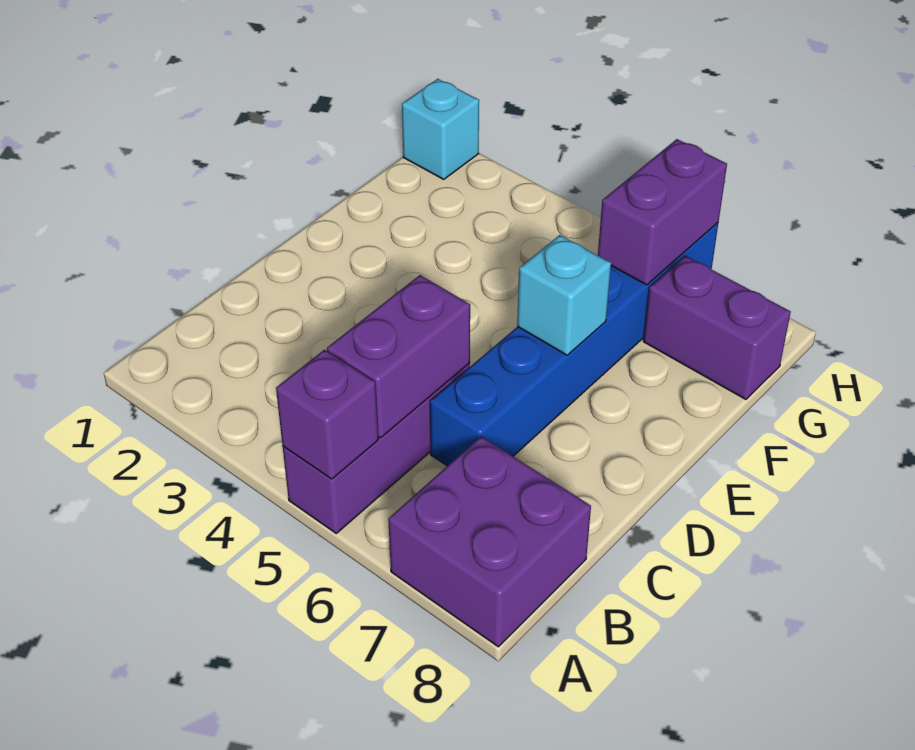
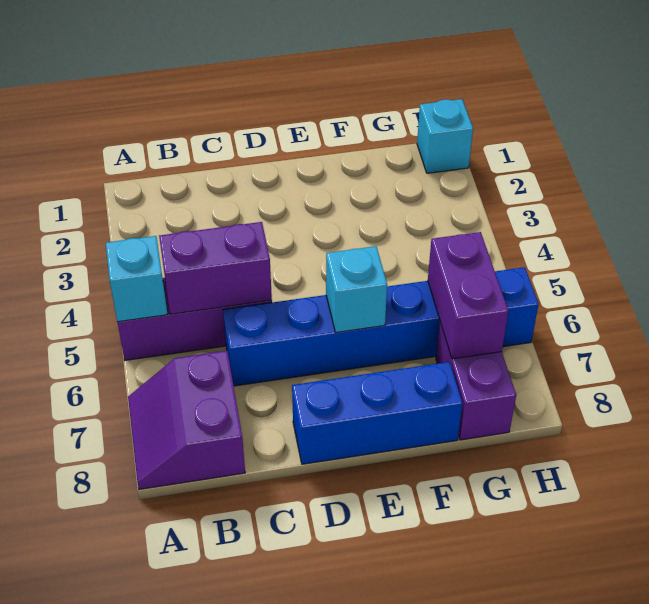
purple 1x1 brick [276,350,378,479] -> cyan 1x1 brick [106,236,167,322]
purple 2x2 brick [388,437,591,647] -> purple 2x2 slope [128,351,245,489]
none -> blue 1x3 brick [292,362,463,464]
purple 1x2 brick [598,139,727,285] -> purple 1x2 brick turned to [428,232,508,359]

